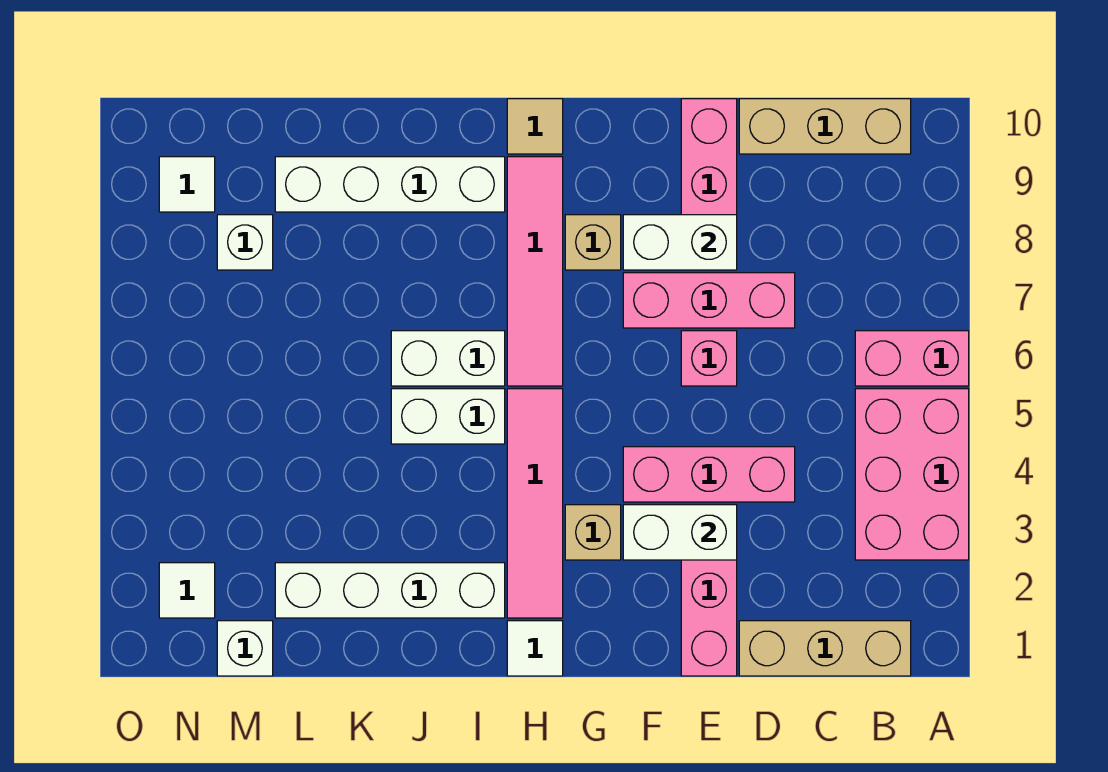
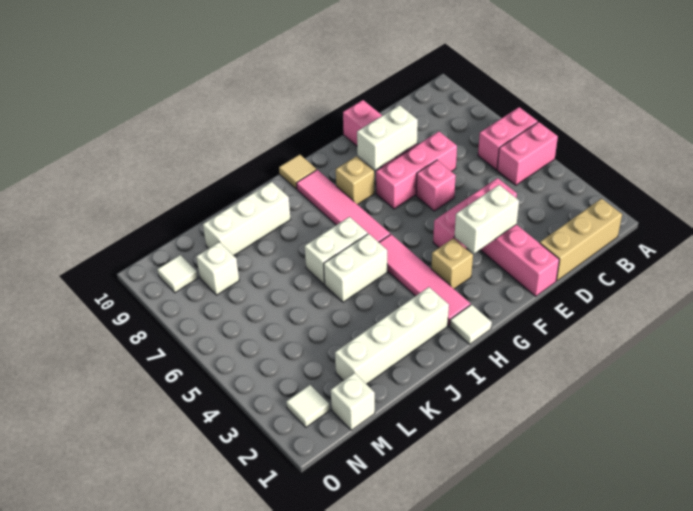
pink 2x3 brick [855,389,969,560] -> pink 1x2 brick [497,122,558,185]
tan 1x3 brick [739,99,911,154] -> none
white 1x4 brick [275,157,505,212] -> white 1x3 brick [203,182,291,256]

